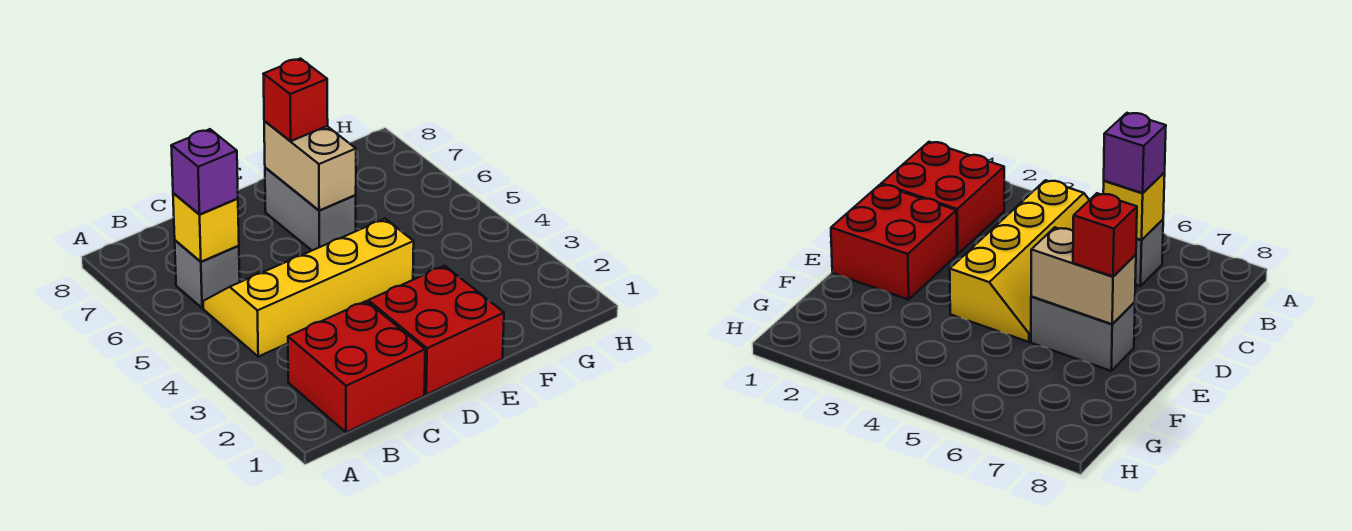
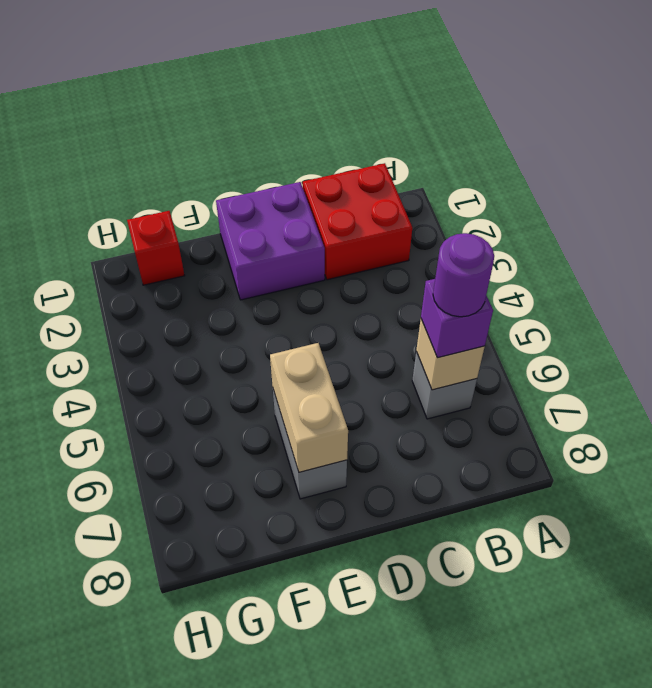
yellow 2x4 slope [203,219,414,357] -> none
yellow 1x1 brick [173,193,239,262] -> tan 1x1 brick [416,319,485,390]
none -> purple 1x1 round brick [433,233,494,317]
red 2x2 brick [368,266,504,395] -> purple 2x2 brick [216,182,325,300]
red 1x1 brick [263,59,328,141] -> red 1x1 brick moved to [127,211,185,285]

